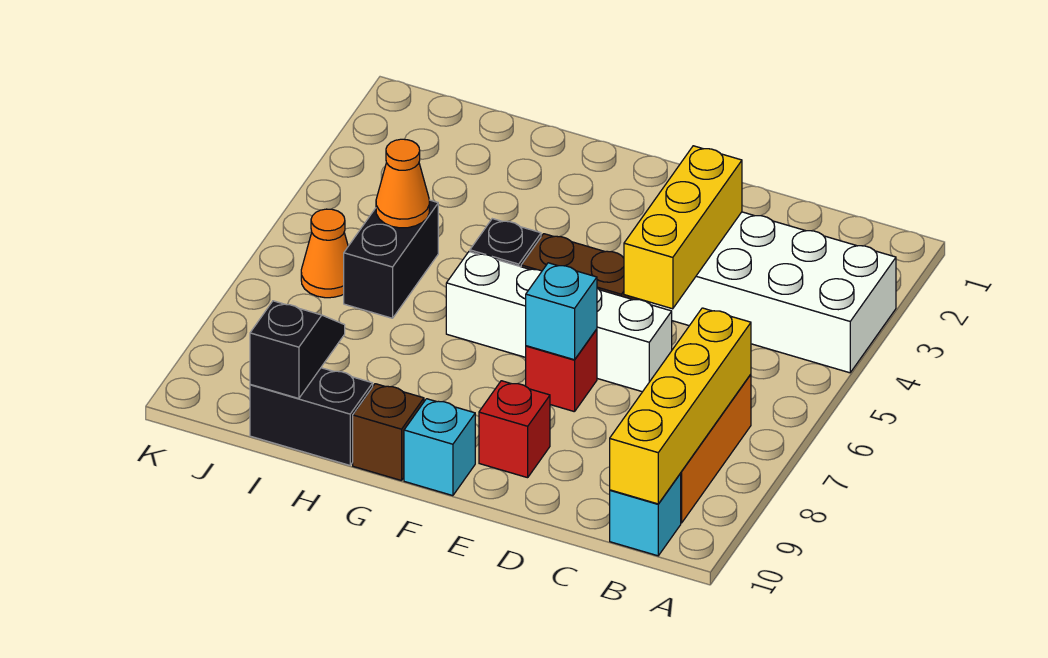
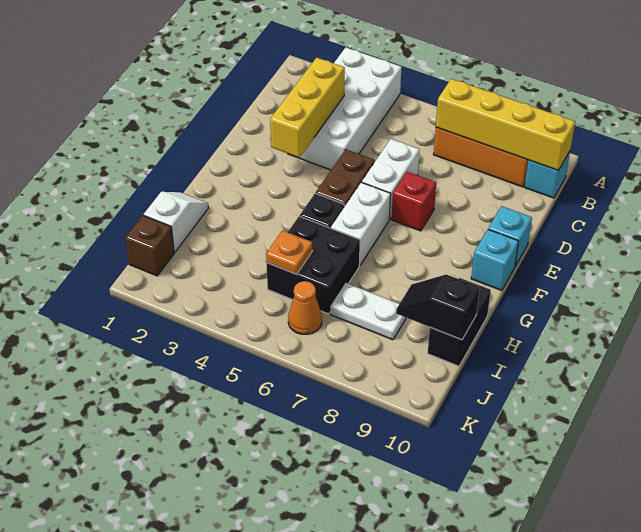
yellow 1x3 brick [624,146,742,309] -> yellow 1x3 brick turned to [270,57,345,158]
cyan 1x1 brick [526,263,597,360] -> cyan 1x1 brick moved to [488,206,532,266]
red 1x1 brick [479,381,550,478] -> none
brown 1x1 brick [353,384,424,481] -> brown 1x1 brick moved to [125,215,174,276]
none -> white 1x2 slope [144,192,208,252]
black 1x2 brick [344,200,438,318] -> black 2x2 brick [267,216,360,314]
orange 1x1 cone [376,139,429,228] -> orange 1x1 plate [266,230,312,274]
none -> white 1x2 plate [330,283,406,340]

